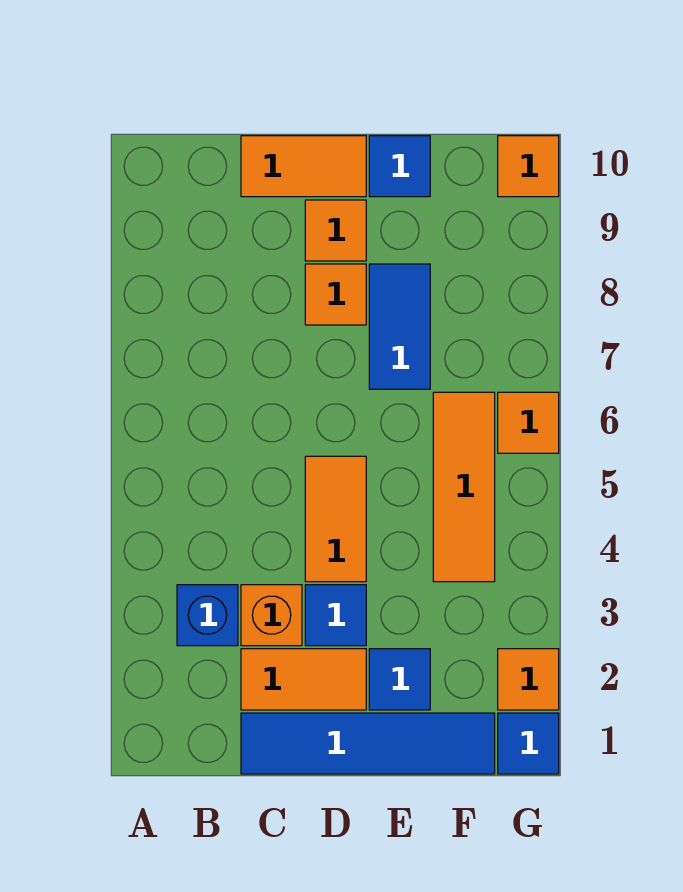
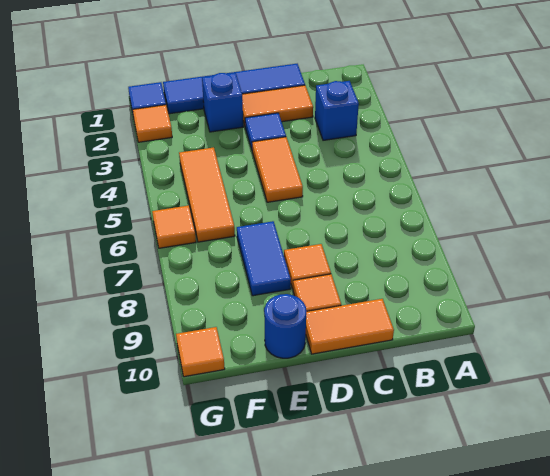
orange 1x1 brick [241,585,302,646] -> none
blue 1x1 tile [369,649,430,710] -> blue 1x1 brick [202,73,243,132]
blue 1x1 tile [369,136,430,197] -> blue 1x1 round brick [264,294,306,358]

